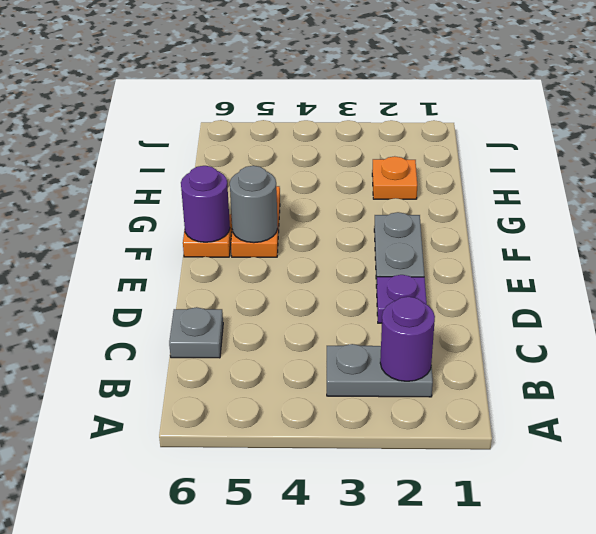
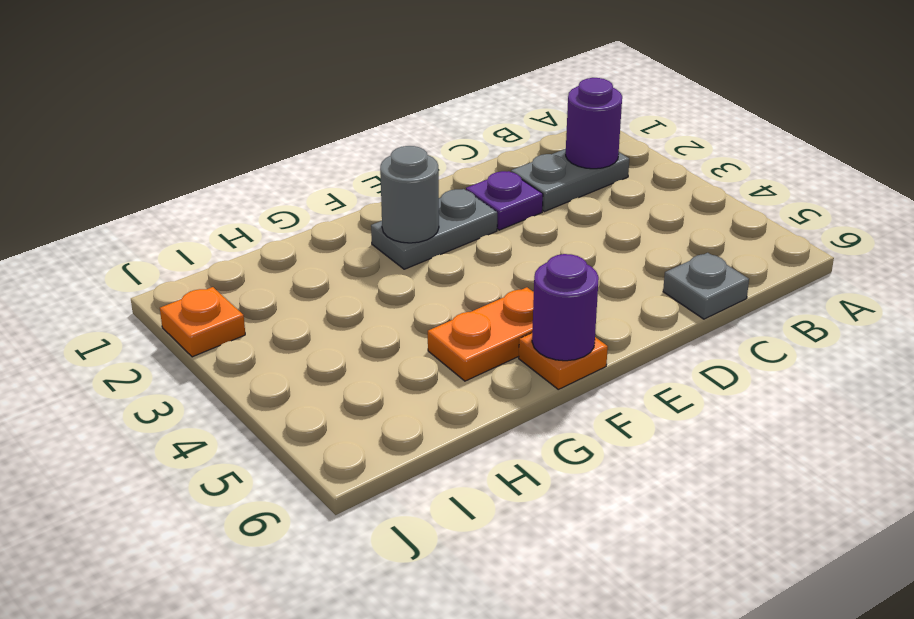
grey 1x2 plate [327,344,433,397] -> grey 1x2 plate turned to [511,149,629,212]
grey 1x1 round brick [230,166,278,243] -> grey 1x1 round brick moved to [380,146,439,243]
orange 1x1 plate [372,156,417,199] -> orange 1x1 plate moved to [160,287,245,357]

